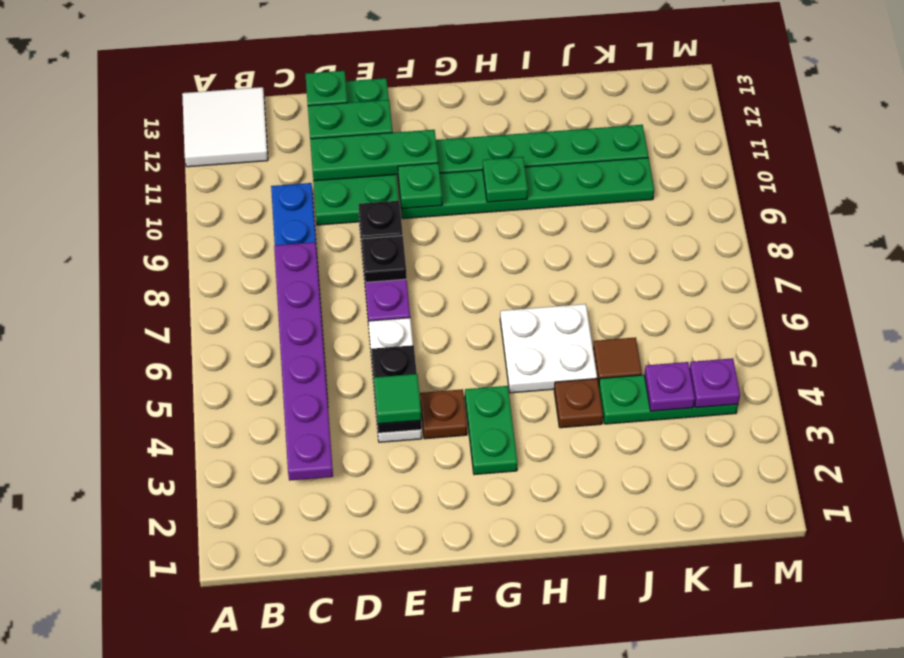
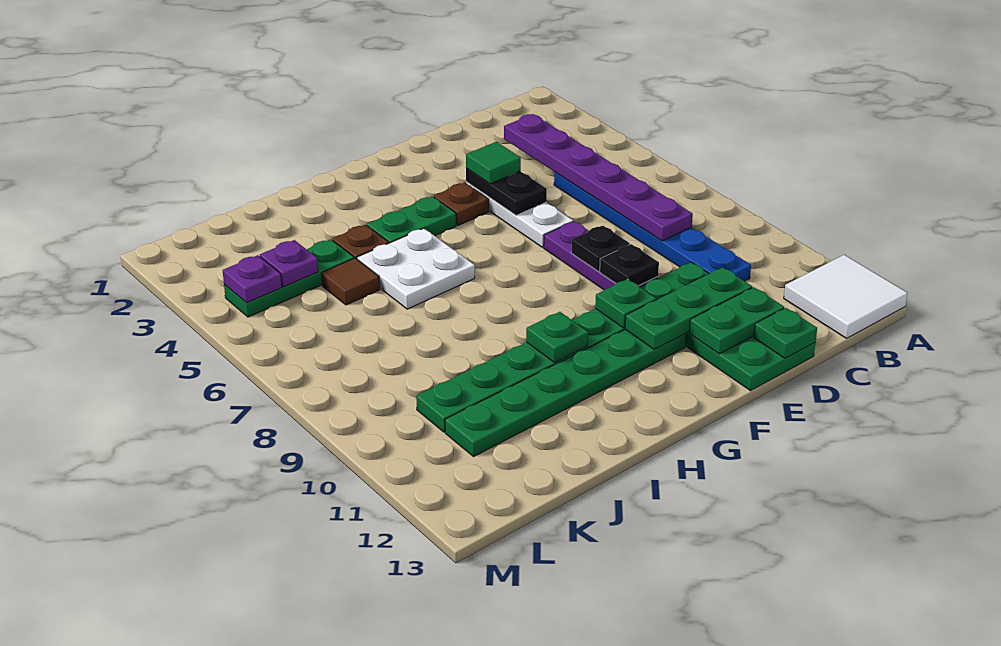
green 1x2 plate [465,386,518,475] -> green 1x2 plate turned to [367,196,456,243]

